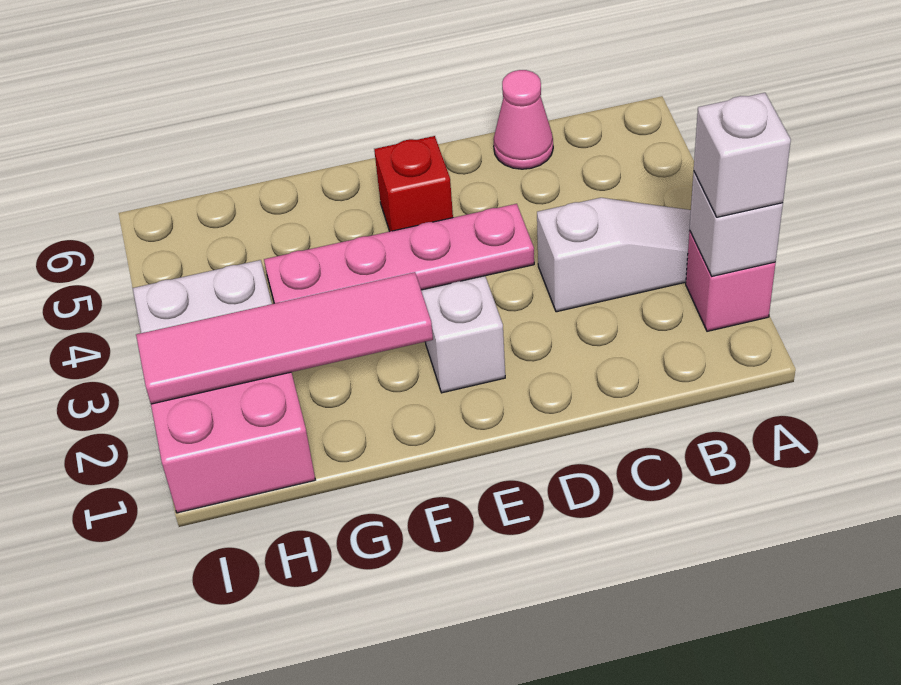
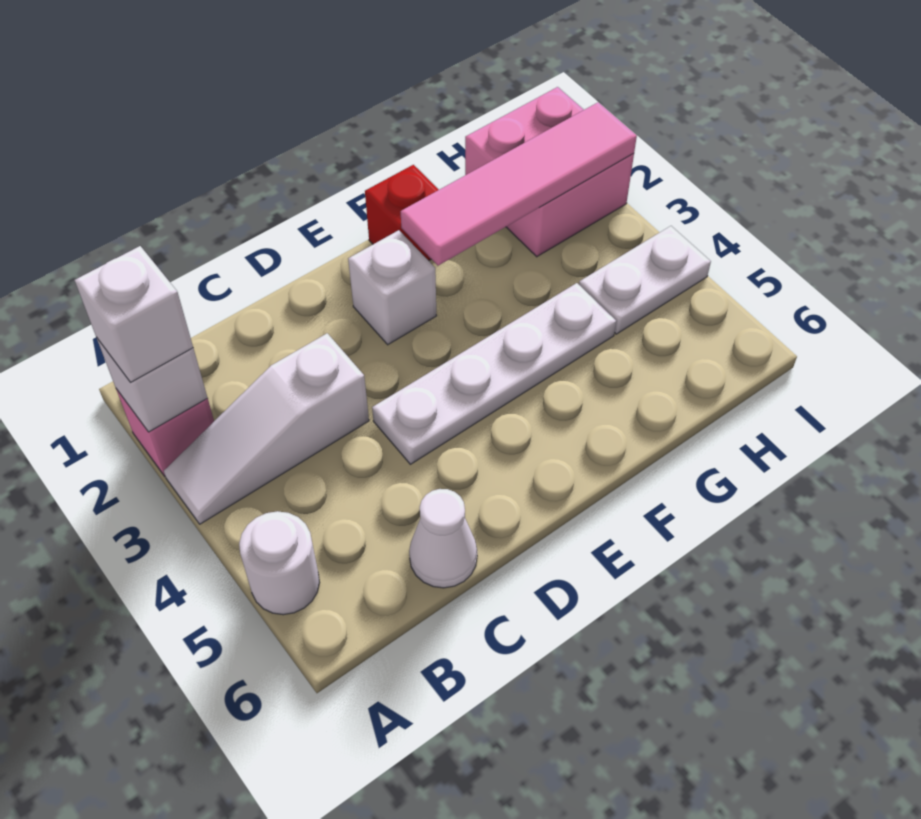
none -> white 1x1 round brick [239,511,320,615]
pink 1x1 cone [493,70,553,169] -> white 1x1 cone [409,489,477,588]
pink 1x4 plate [264,204,534,304] -> white 1x4 plate [372,283,616,464]
red 1x1 brick [374,136,453,231] -> red 1x1 brick moved to [365,165,439,261]

